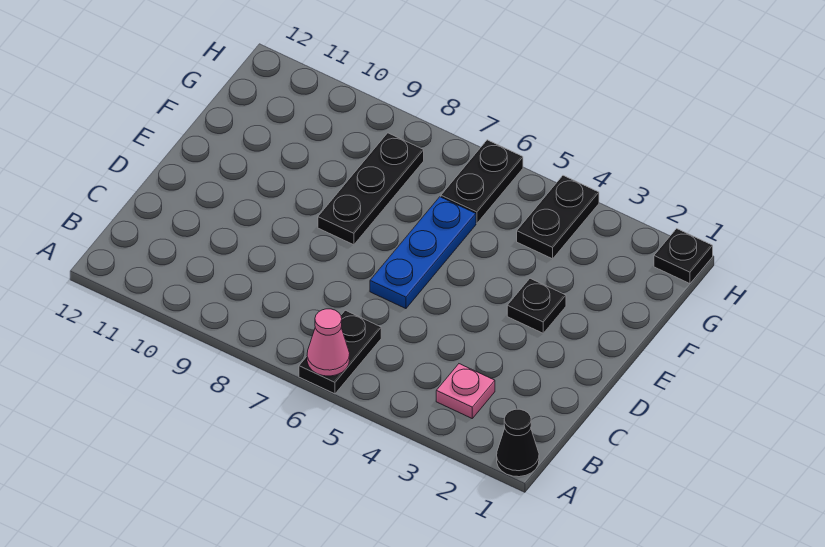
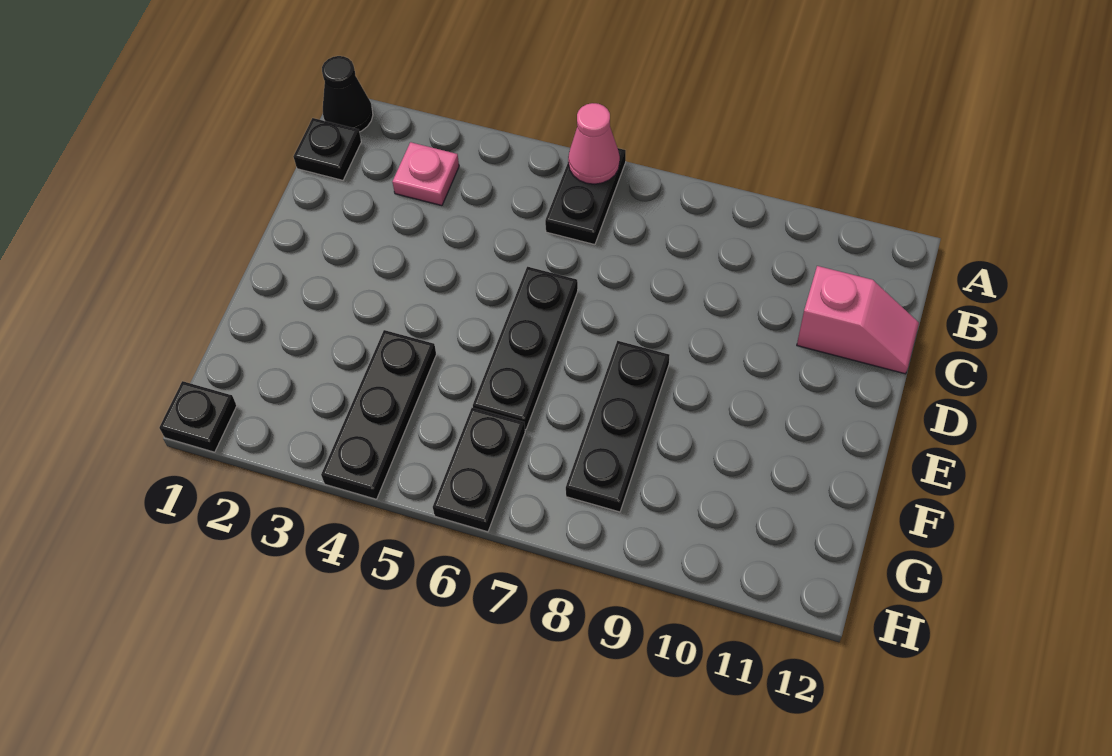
none -> pink 1x2 slope [797,266,919,374]
blue 1x3 plate [370,197,476,309] -> black 1x3 plate [473,267,578,430]
black 1x1 plate [507,278,566,333] -> black 1x1 plate moved to [293,118,361,180]
black 1x2 plate [517,176,599,259] -> black 1x3 plate [321,330,436,499]

